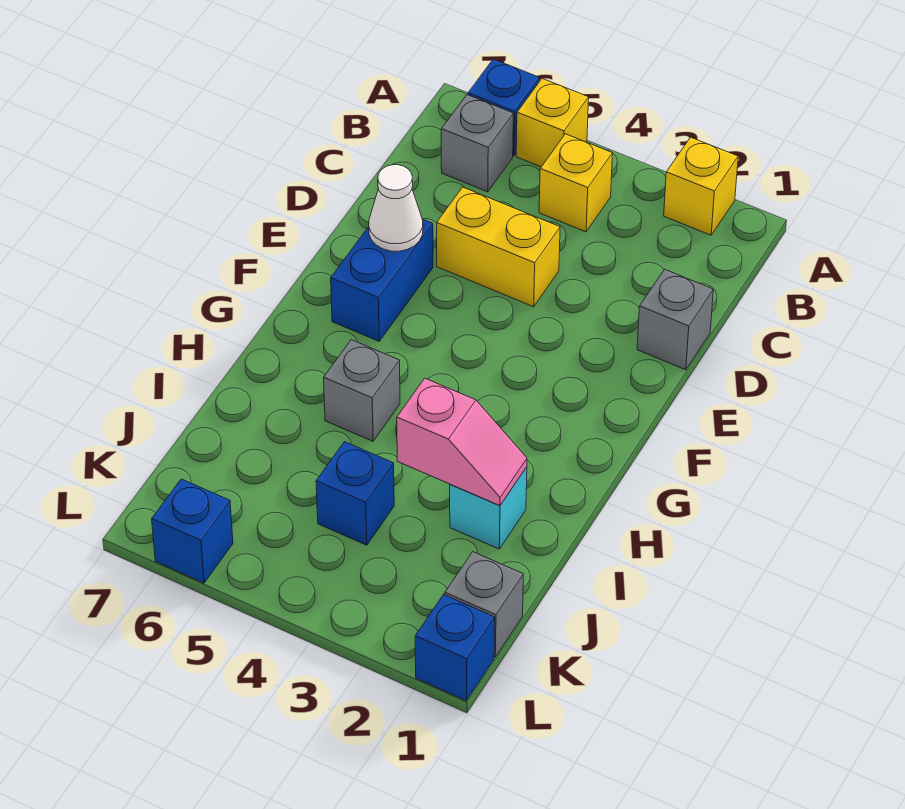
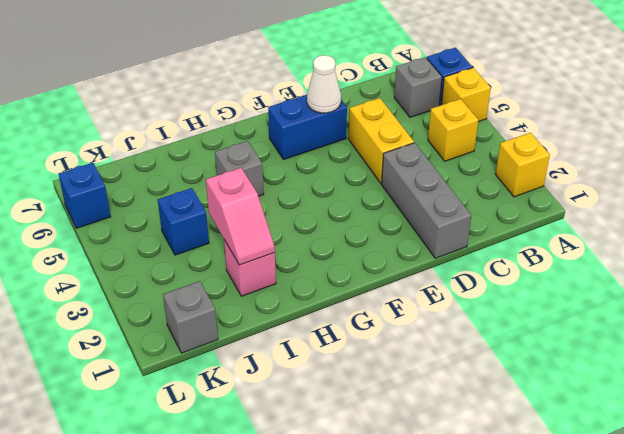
grey 1x1 brick [637,269,713,370] -> grey 1x3 brick [382,143,471,258]
cyan 1x1 brick [450,467,527,549] -> pink 1x1 brick [224,240,276,296]
blue 1x1 brick [415,595,495,701] -> none

